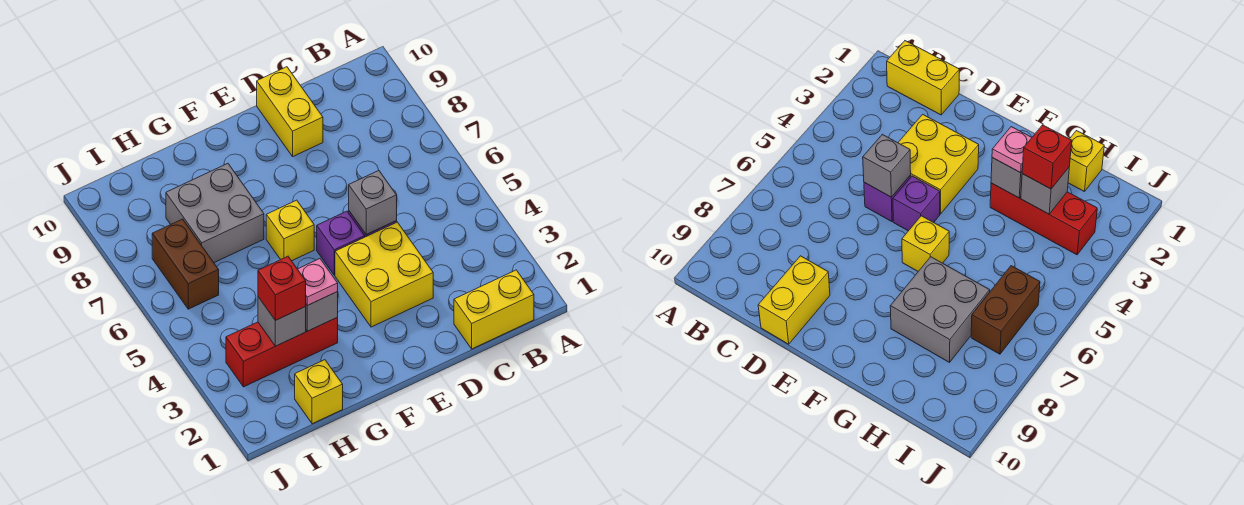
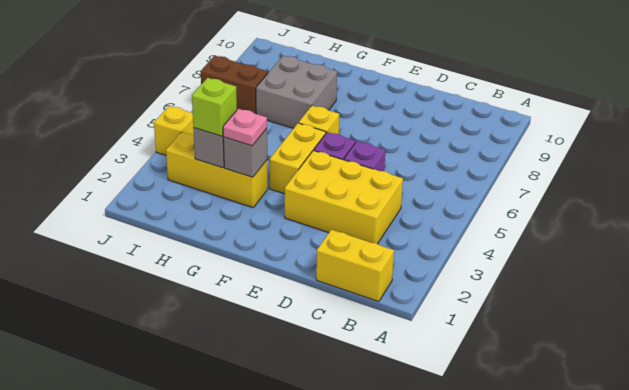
yellow 2x2 brick [335,222,433,327] -> yellow 2x3 brick [285,150,403,244]
grey 1x1 brick [349,171,397,235] -> none
yellow 1x2 brick [257,67,323,156] -> yellow 1x2 brick moved to [270,123,326,194]
red 1x3 brick [226,317,338,387] -> yellow 1x3 brick [166,132,268,208]
yellow 1x1 brick [295,360,343,424] -> yellow 1x1 brick moved to [154,106,194,155]
red 1x1 brick [258,256,306,320] -> lime 1x1 brick [192,78,237,136]
brown 1x2 brick [152,219,219,309] -> brown 1x2 brick turned to [201,56,268,114]

